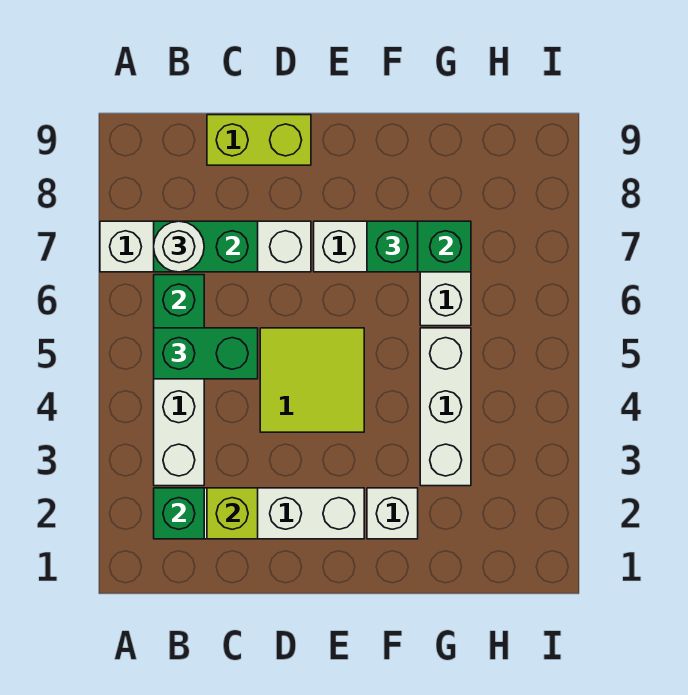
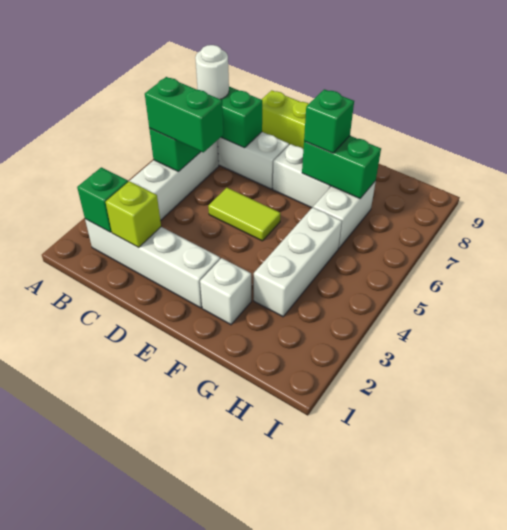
lime 2x2 tile [260,328,364,432] -> lime 1x2 tile [208,188,280,241]

